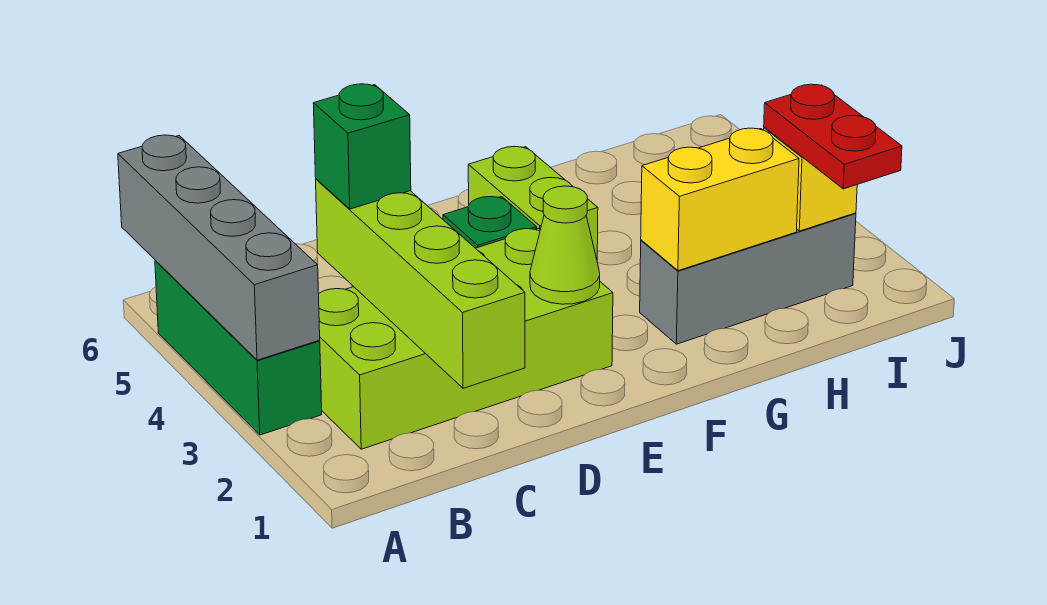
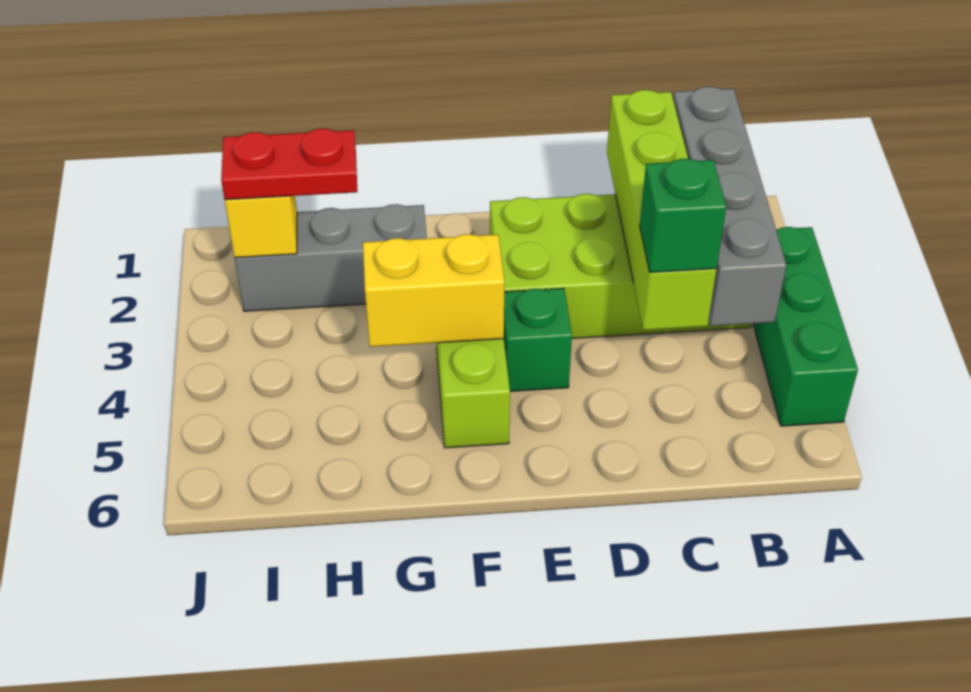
grey 1x4 brick [118,135,320,360] -> grey 1x4 brick moved to [673,87,786,326]
lime 1x1 cone [530,186,600,304] -> none
yellow 1x2 brick [641,128,799,271] -> yellow 1x2 brick moved to [363,234,504,347]
red 1x2 plate [764,84,902,189] -> red 1x2 plate turned to [221,129,357,200]

